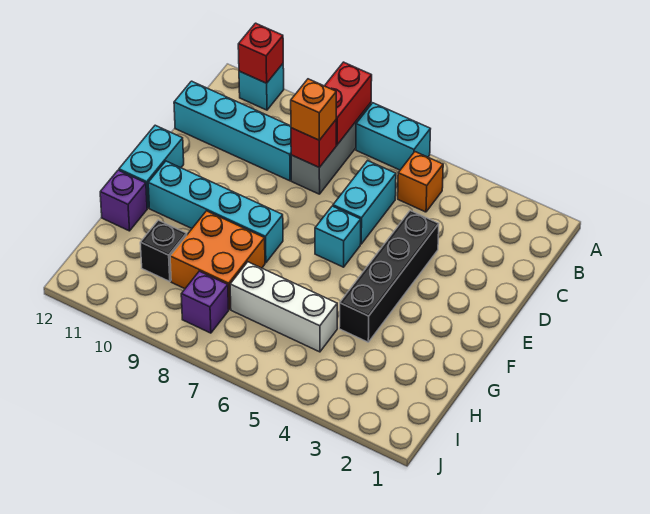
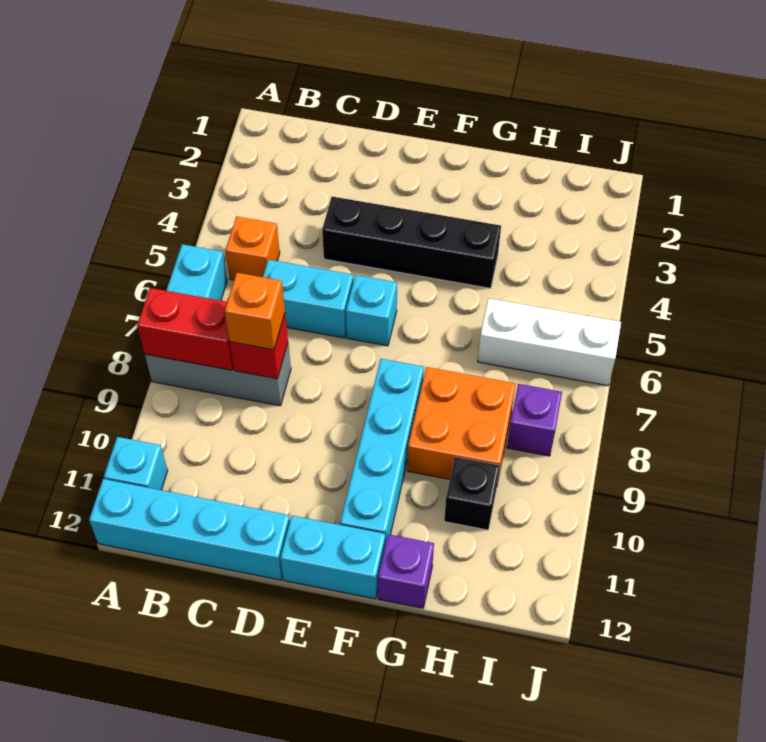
red 1x1 brick [238,23,283,83] -> none
cyan 1x4 brick [174,81,291,181] -> cyan 1x4 brick turned to [89,479,290,580]
white 1x3 brick [230,262,337,352] -> white 1x3 brick turned to [478,298,621,386]

